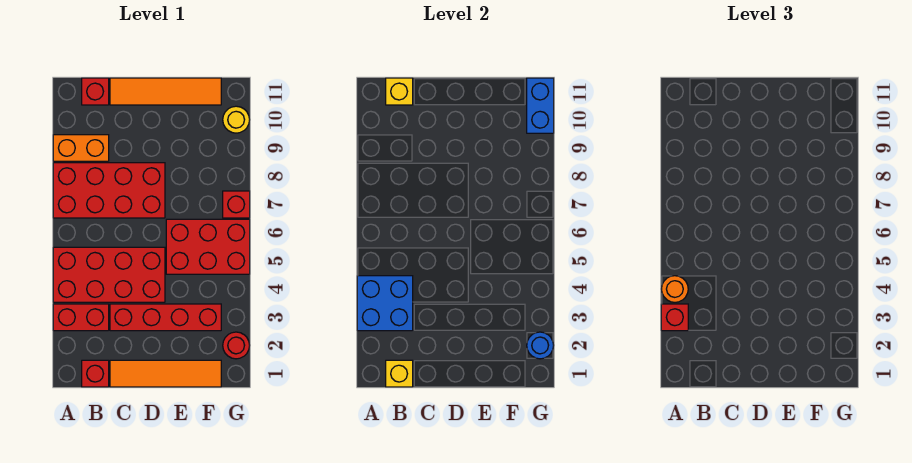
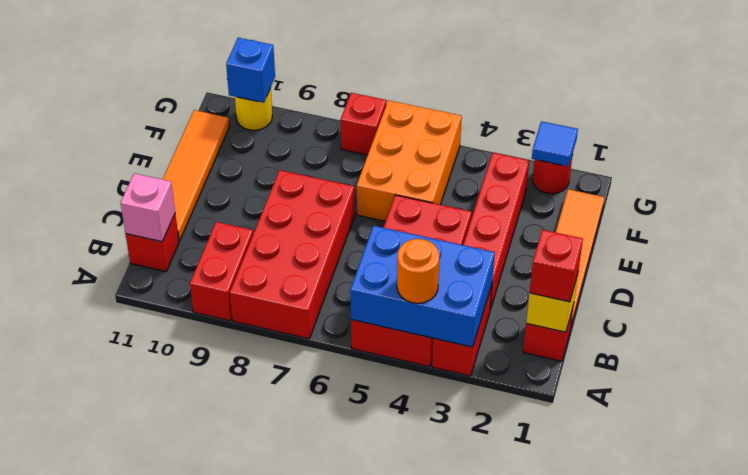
blue 2x2 brick [357,276,413,331] -> blue 2x3 brick [350,226,495,347]
red 1x1 brick [661,304,688,331] -> red 1x1 brick moved to [530,230,583,302]
orange 1x2 brick [53,135,109,161] -> red 1x2 brick [190,222,253,321]
yellow 1x1 brick [386,78,413,105] -> pink 1x1 brick [121,173,175,242]
red 2x3 brick [166,219,250,274] -> orange 2x3 brick [357,100,462,221]
blue 1x1 round brick [527,332,554,359] -> blue 1x1 tile [532,121,578,167]
blue 1x2 brick [527,78,554,133] -> blue 1x1 brick [226,38,275,103]

